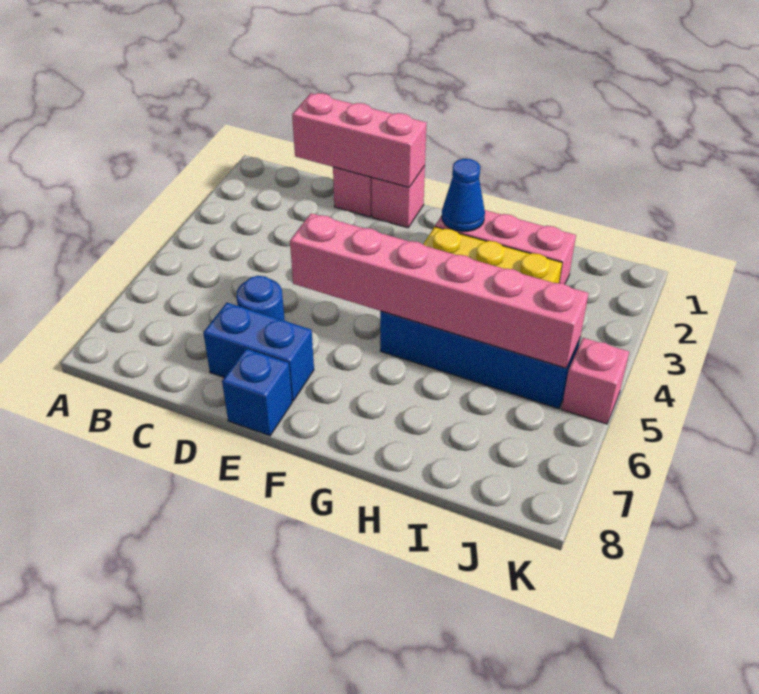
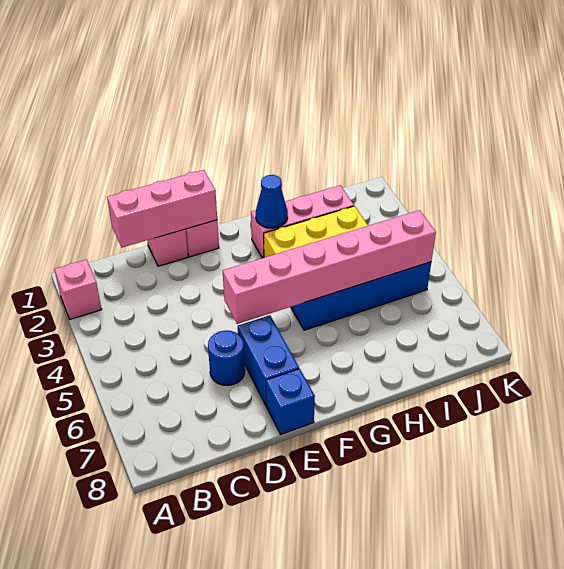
blue 1x2 brick [203,303,314,401] -> blue 1x2 brick turned to [238,315,299,406]
pink 1x1 brick [562,338,629,424] -> pink 1x1 brick moved to [54,259,102,319]

